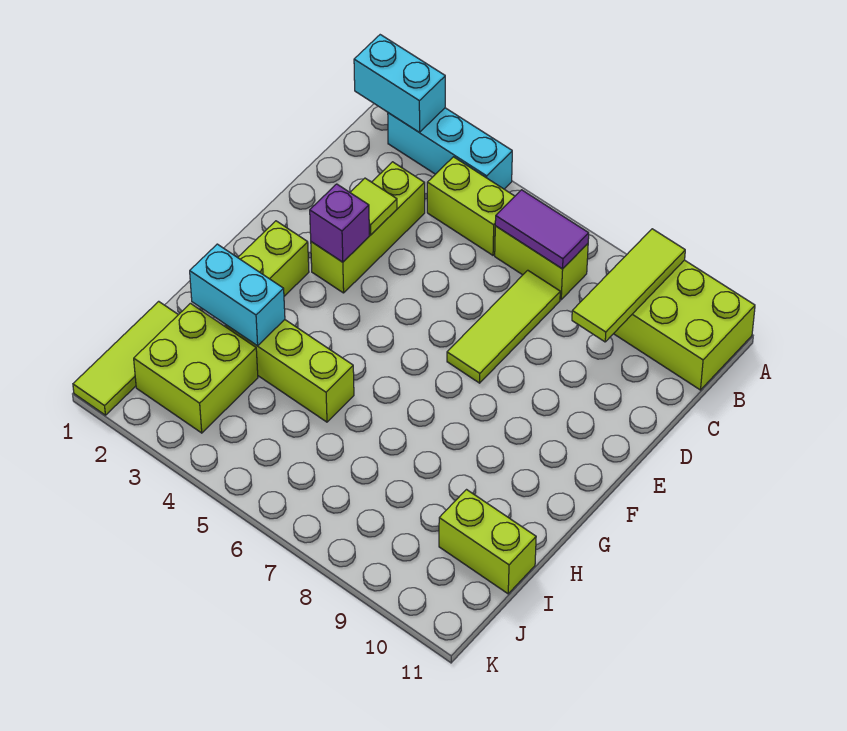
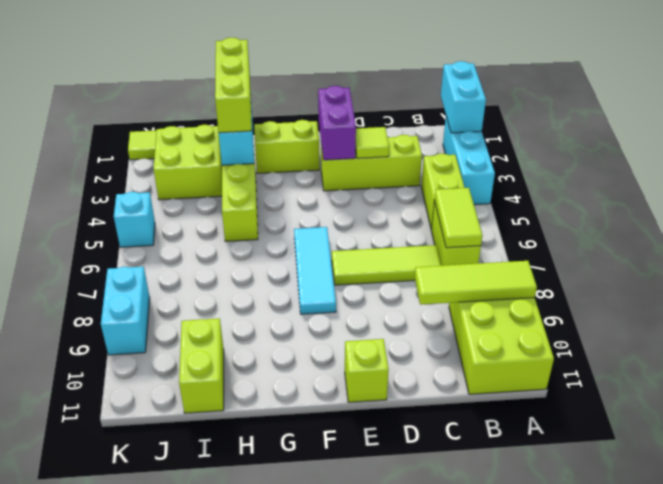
purple 1x2 tile [495,190,589,269] -> lime 1x2 tile [434,188,482,248]
purple 1x1 brick [310,184,369,262] -> purple 1x2 brick [318,86,356,160]
none -> lime 1x1 brick [345,339,389,402]
none -> cyan 1x3 tile [294,227,336,314]
none -> lime 1x3 brick [215,37,252,133]
none -> cyan 1x1 brick [114,192,155,247]
none -> cyan 1x2 brick [101,267,150,355]

